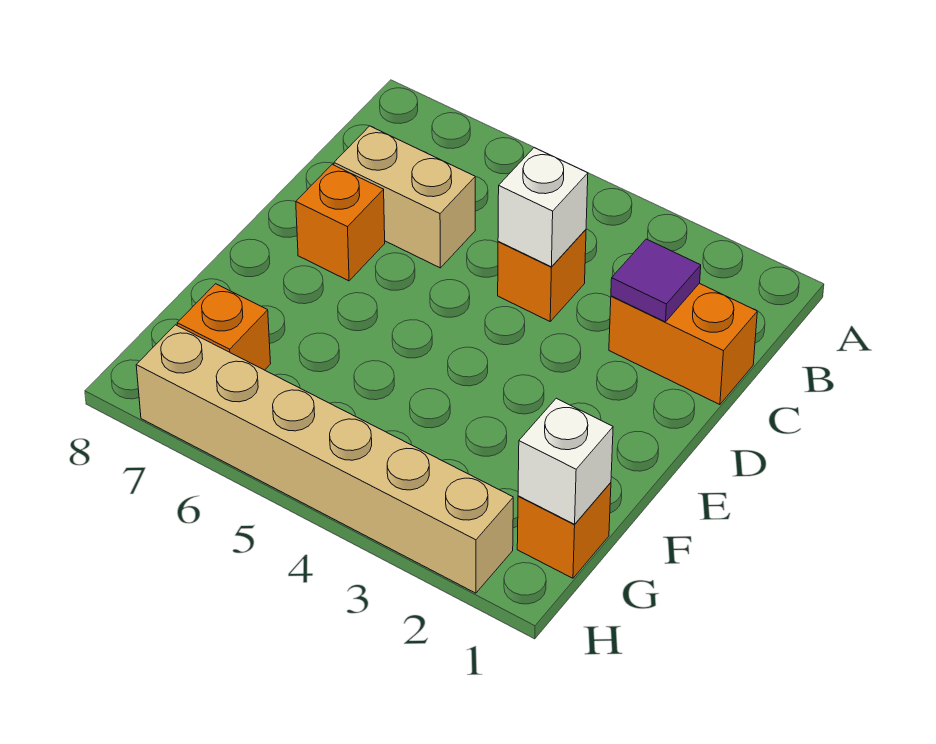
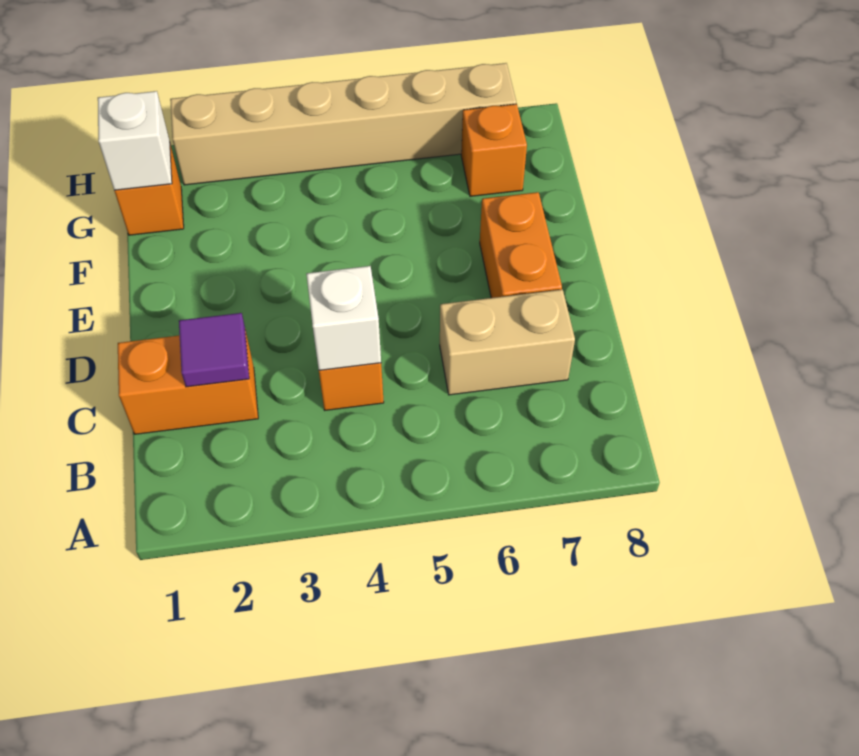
orange 1x1 brick [296,164,385,281] -> orange 1x2 brick [480,192,562,298]

